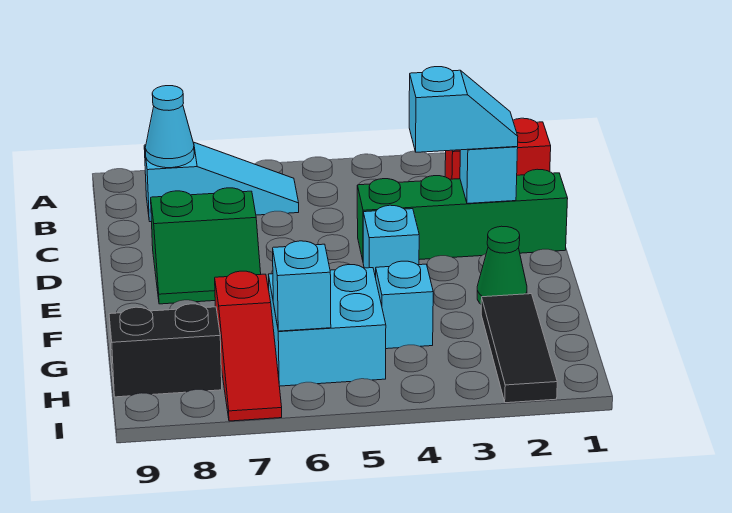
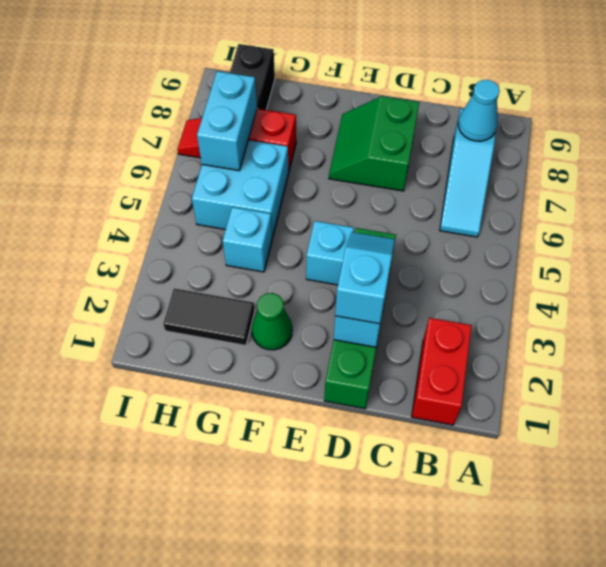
cyan 1x2 slope [409,67,518,152] -> cyan 1x2 slope turned to [335,232,395,324]
black 1x3 tile [481,294,557,403] -> black 1x2 tile [163,288,255,346]
cyan 1x1 brick [273,241,331,331] -> cyan 1x2 brick [197,71,257,171]

